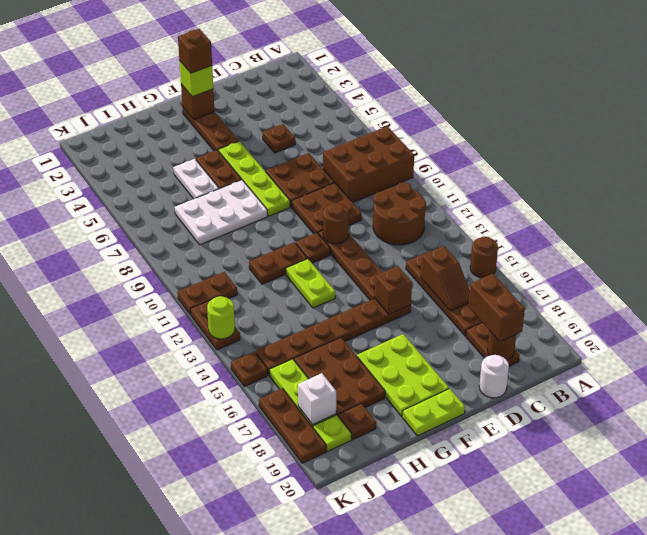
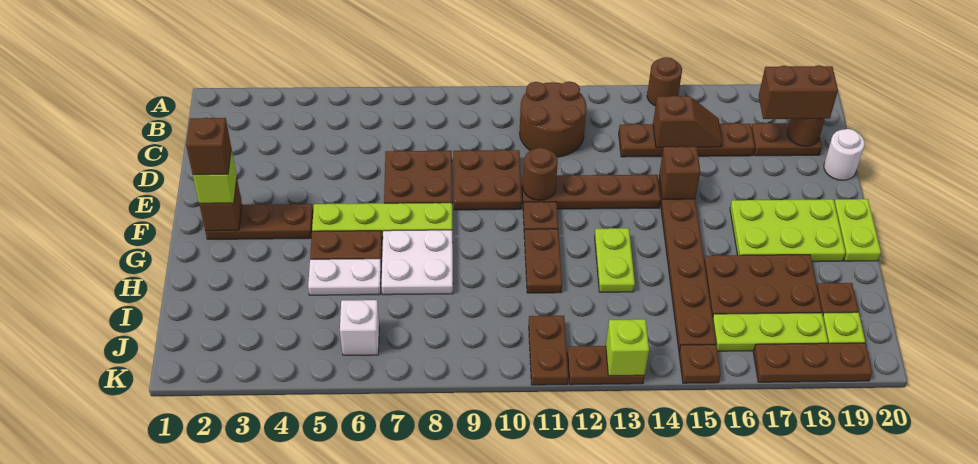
brown 2x3 brick [323,126,414,202] -> none
brown 1x1 plate [262,124,295,153] -> none
white 2x3 plate [175,180,267,245] -> white 2x2 plate [381,230,453,295]
lime 1x2 plate [286,259,335,308] -> lime 1x2 plate turned to [595,228,635,292]
white 1x1 brick [298,373,336,425] -> white 1x1 brick moved to [340,300,379,355]
lime 1x1 round brick [207,296,235,339] -> lime 1x1 brick [606,319,649,376]

